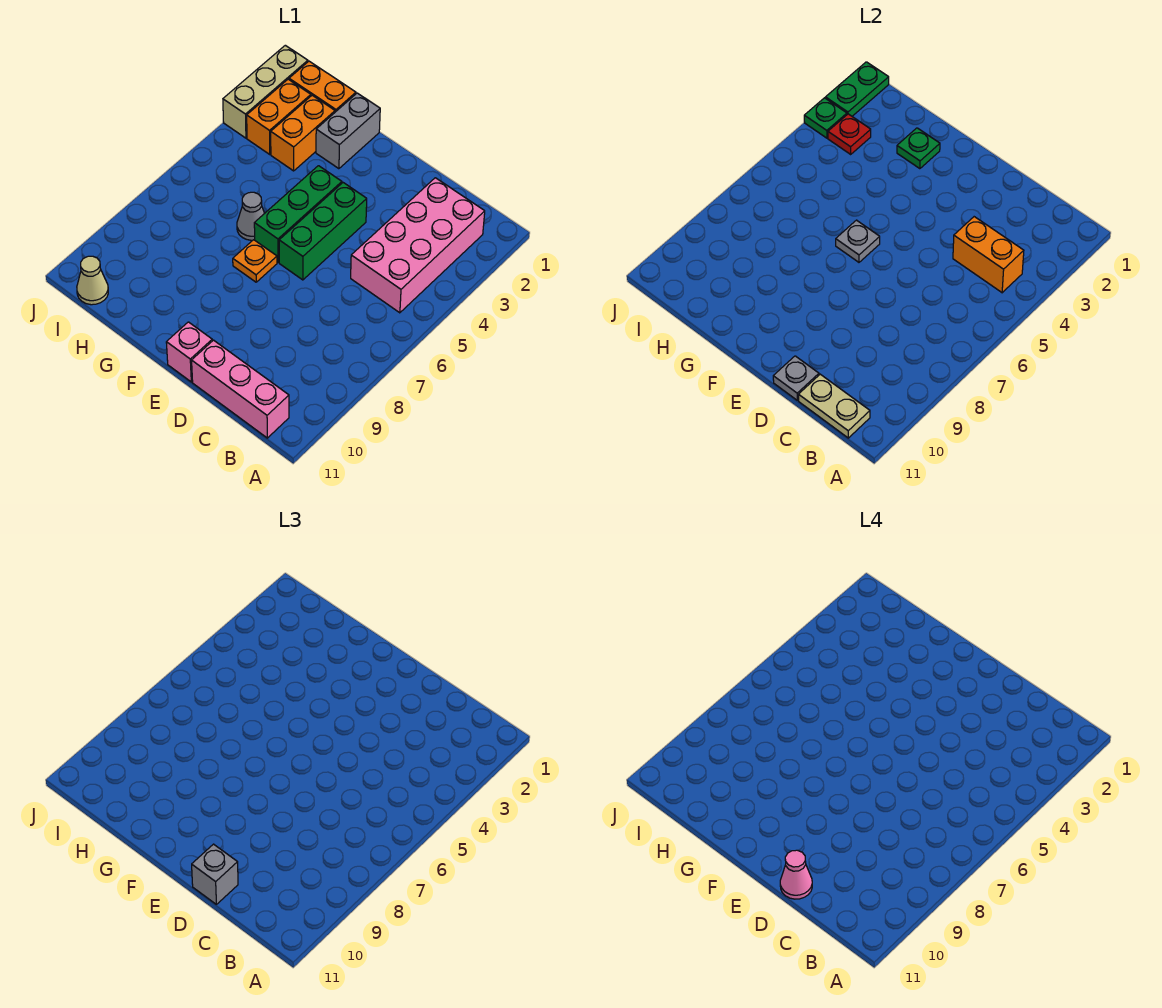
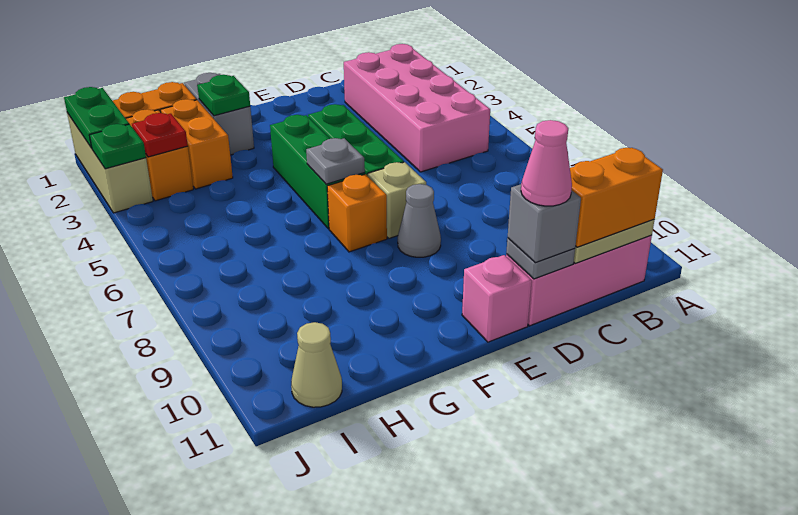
orange 1x2 brick [953,217,1024,293] -> orange 1x2 brick moved to [570,148,663,247]
none -> tan 1x1 brick [368,162,426,238]
orange 1x1 plate [233,240,277,282] -> orange 1x1 brick [327,174,387,252]
grey 1x1 cone [237,192,265,240] -> grey 1x1 cone moved to [398,184,441,257]

